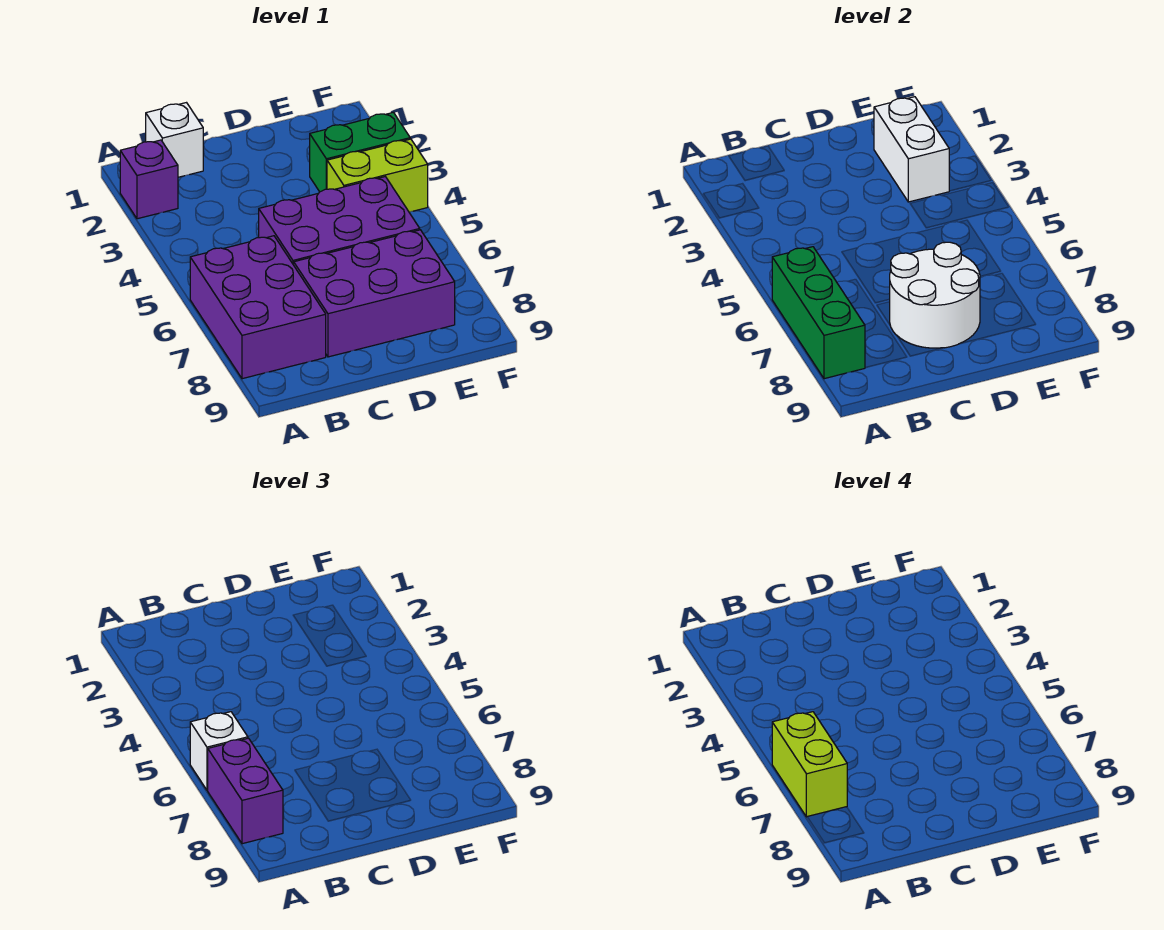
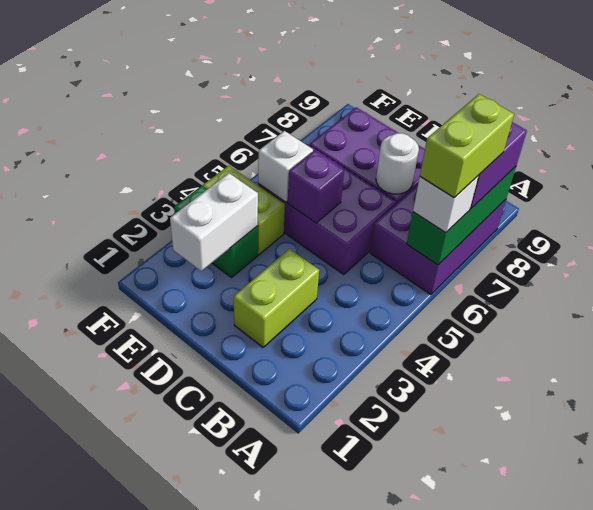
purple 1x1 brick [120,140,178,219] -> purple 1x1 brick moved to [288,150,344,223]
white 1x1 brick [146,103,203,177] -> white 1x1 brick moved to [258,131,313,202]
none -> lime 1x2 brick [234,249,319,347]
white 2x2 round brick [889,242,980,348] -> white 1x1 round brick [376,133,419,194]

